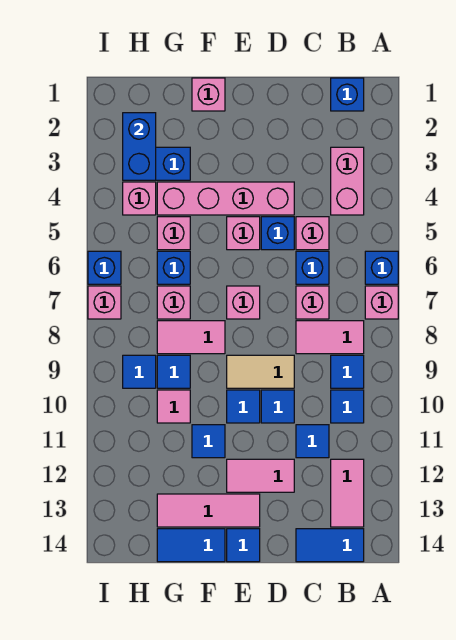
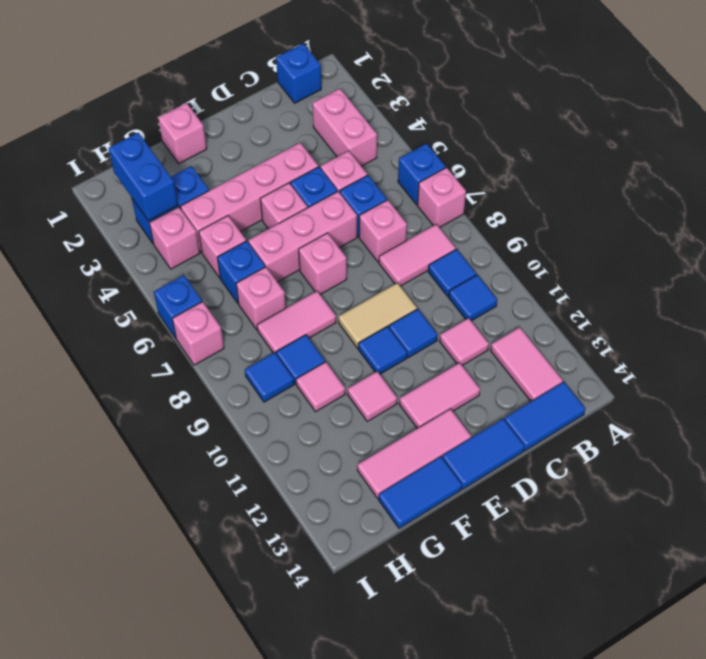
blue 1x1 tile [296,425,329,458] -> pink 1x1 tile [440,318,489,365]
none -> pink 1x3 brick [248,191,357,282]
blue 1x1 tile [227,529,260,562] -> blue 1x2 tile [442,419,524,489]
blue 1x1 tile [192,425,225,458] -> pink 1x1 tile [348,371,397,421]

